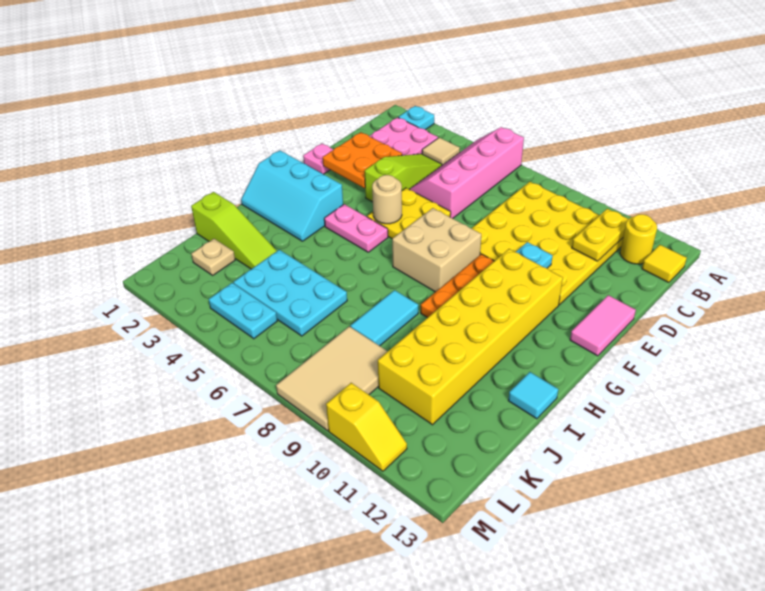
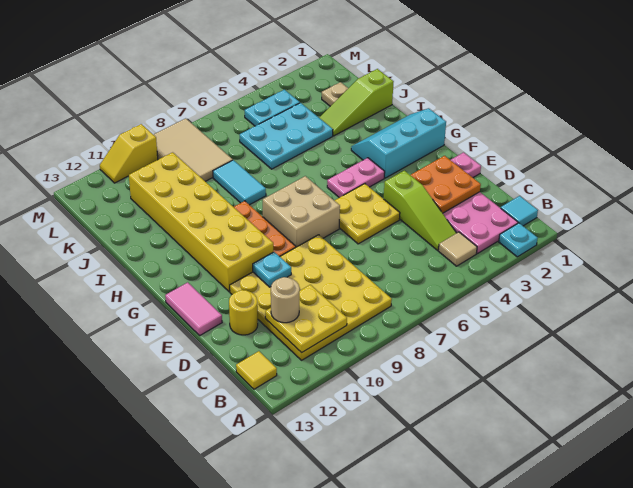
pink 2x4 slope [409,127,524,218] -> none
yellow 1x2 plate [572,209,628,261] -> yellow 2x2 plate [265,285,347,353]
yellow 1x1 round brick [620,214,657,264] -> yellow 1x1 round brick moved to [229,290,258,335]
tan 1x1 round brick [372,175,402,224] -> tan 1x1 round brick moved to [271,277,300,323]
cyan 1x1 tile [508,372,558,419] -> cyan 1x1 tile moved to [501,196,538,226]

